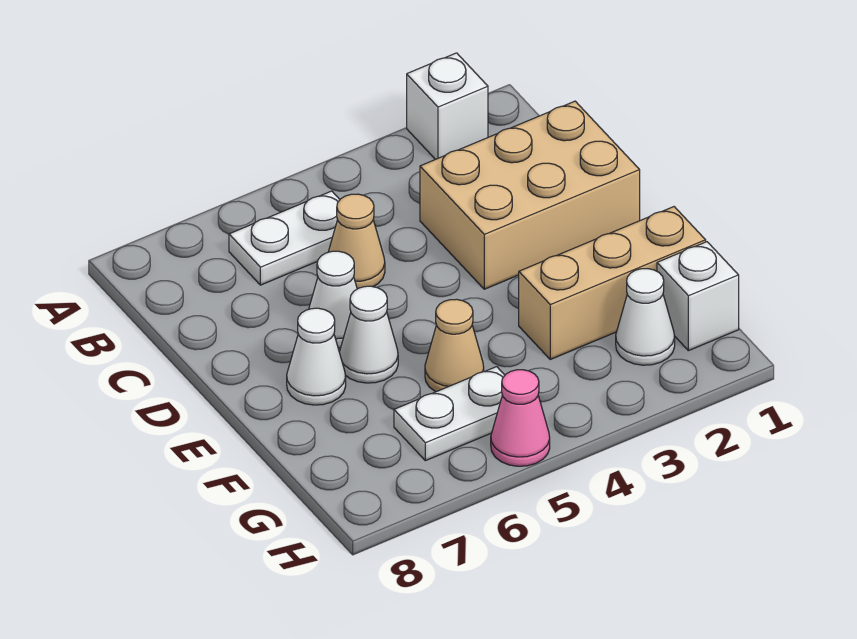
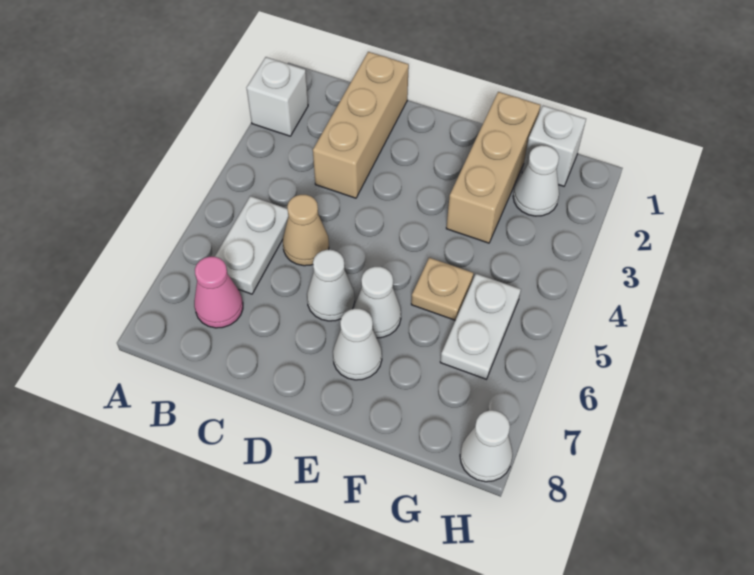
tan 2x3 brick [420,101,640,289] -> tan 1x3 brick [313,52,409,198]
tan 1x1 cone [425,299,484,392] -> tan 1x1 plate [411,258,473,320]
pink 1x1 cone [491,370,550,466] -> pink 1x1 cone moved to [194,257,243,328]
none -> white 1x1 cone [460,410,513,482]

